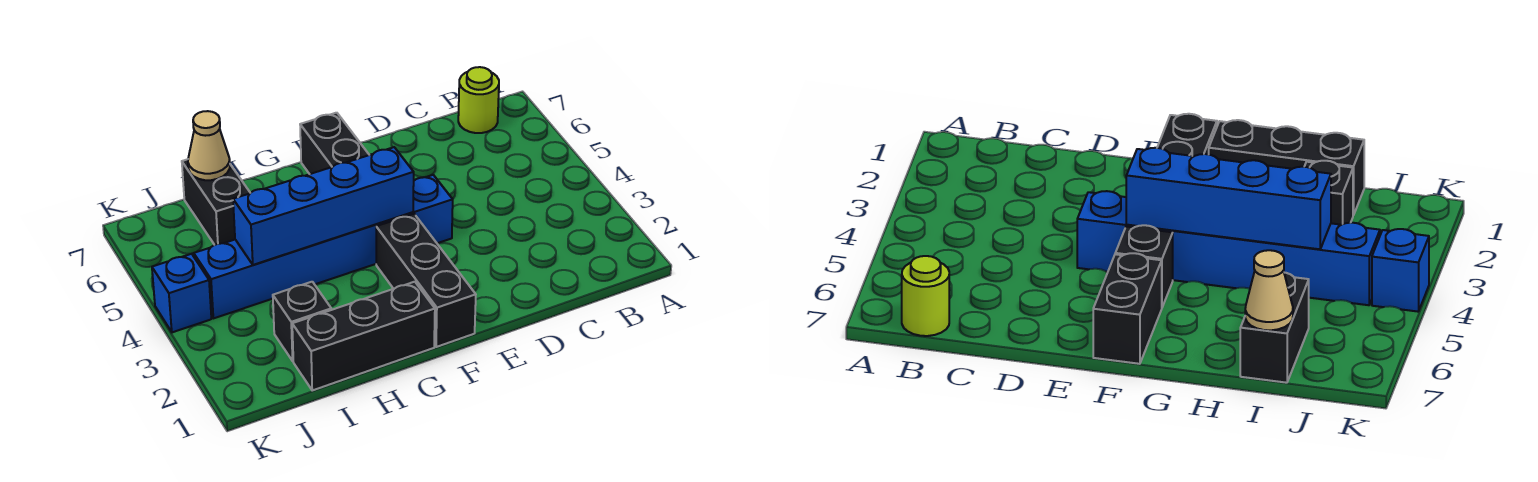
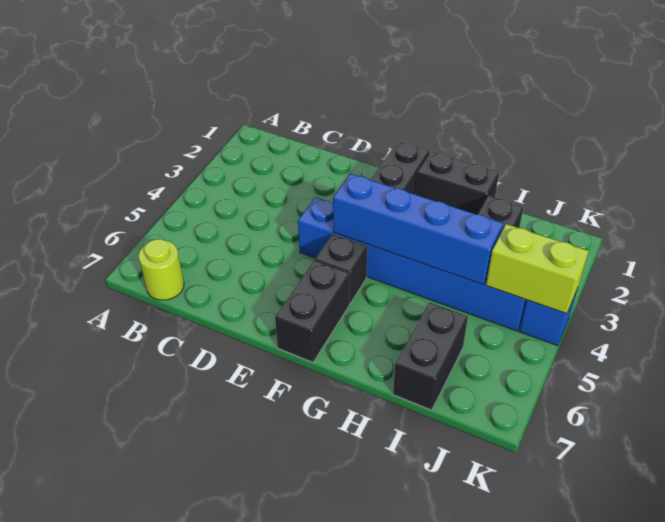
black 1x3 brick [292,282,435,390] -> black 1x2 brick [416,151,499,214]
tan 1x1 cone [188,111,230,180] -> none
none -> lime 1x2 brick [486,224,588,314]

